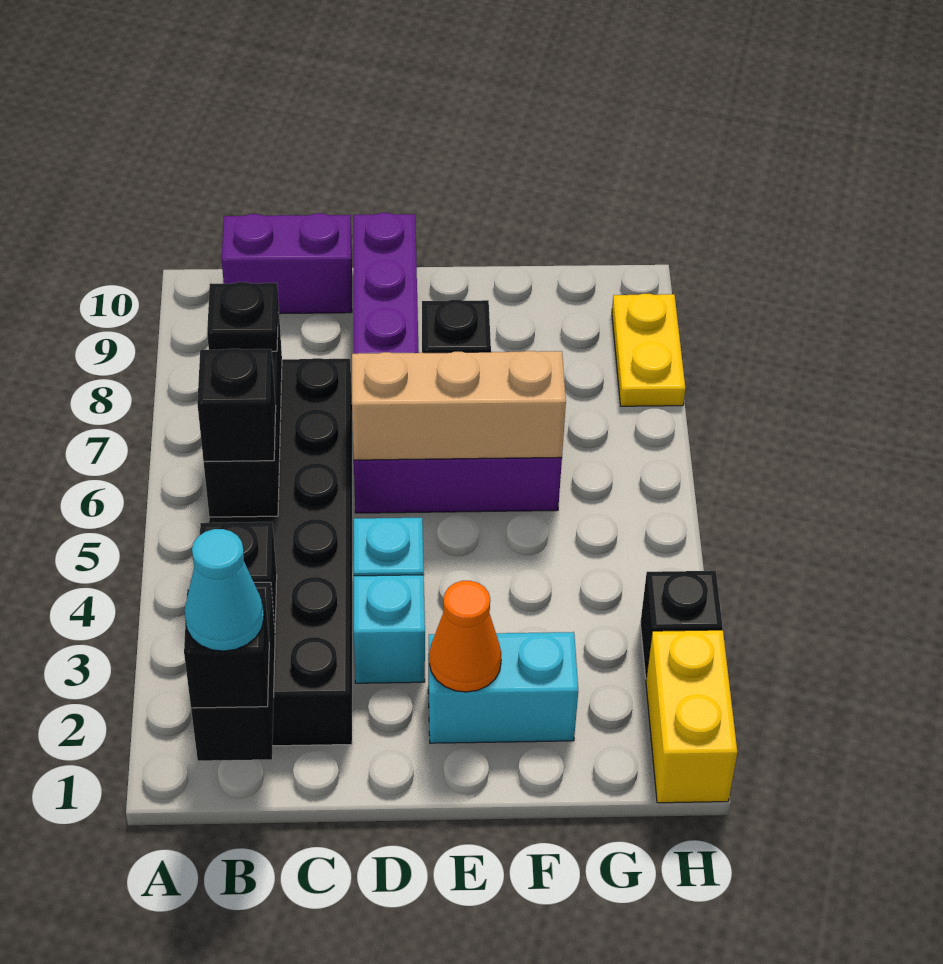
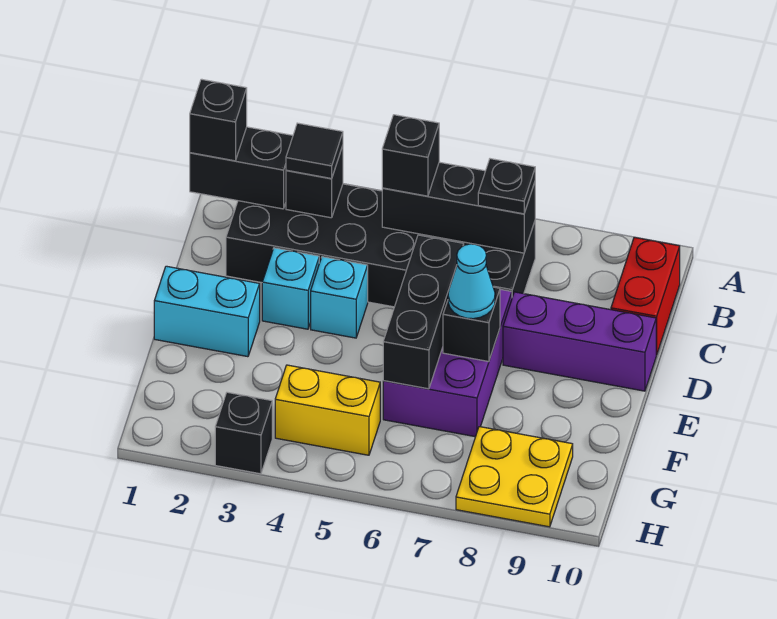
cyan 1x1 cone [184,529,264,651] -> cyan 1x1 cone moved to [448,244,495,319]
none -> black 1x1 tile [286,123,343,179]
purple 1x2 brick [222,213,352,314] -> red 1x2 brick [611,237,680,355]
tan 1x3 brick [352,351,566,460] -> black 1x3 brick [383,235,464,389]
cyan 1x2 brick [428,632,578,743] -> cyan 1x2 brick turned to [154,266,260,357]
orange 1x1 cone [429,581,501,692] -> none
yellow 1x2 brick [646,630,737,803] -> yellow 1x2 brick moved to [275,365,380,455]
yellow 1x2 plate [612,294,685,406] -> yellow 2x2 plate [456,427,573,527]

